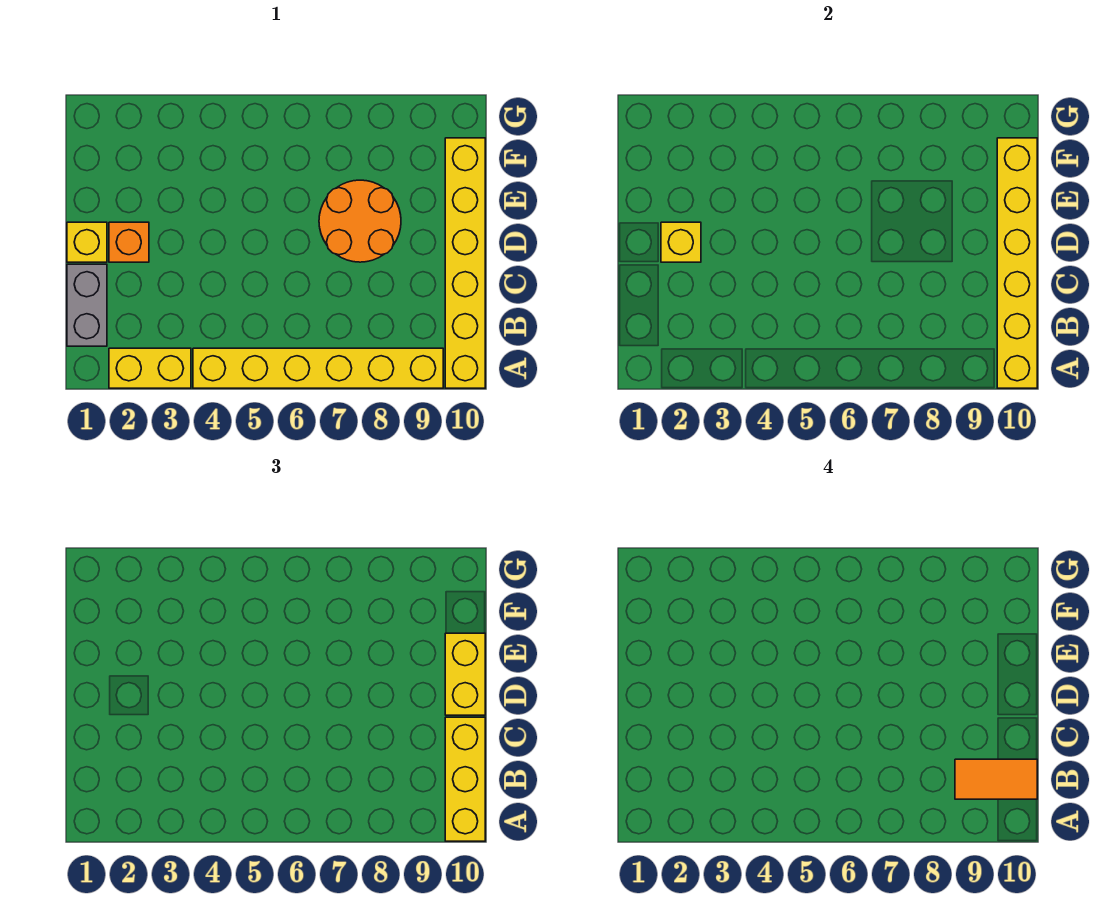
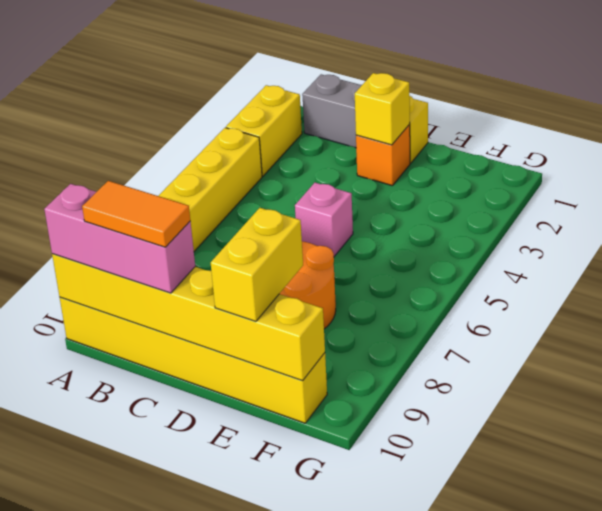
yellow 1x3 brick [445,717,485,841] -> pink 1x3 brick [44,184,195,293]
orange 1x2 tile [955,759,1037,799] -> orange 1x2 tile turned to [82,181,190,247]
none -> pink 1x1 brick [295,183,353,256]
yellow 1x2 brick [445,633,485,715] -> yellow 1x2 brick turned to [211,208,303,321]

